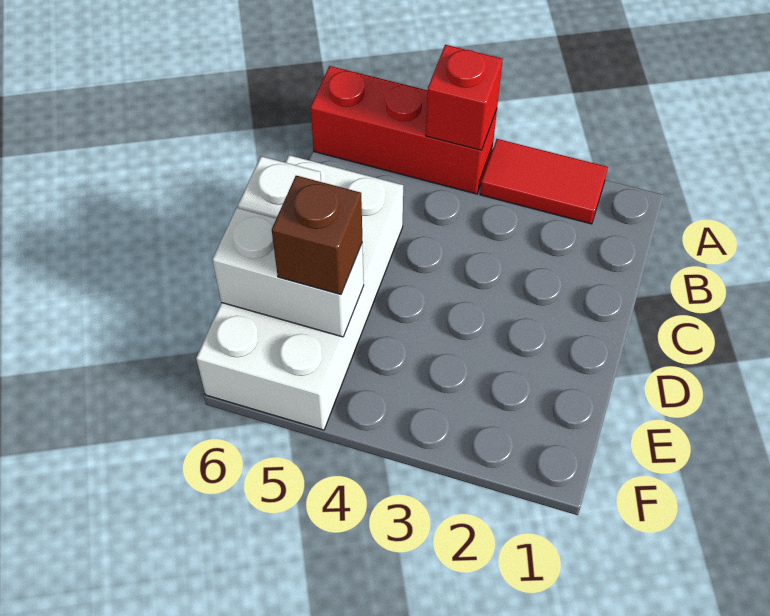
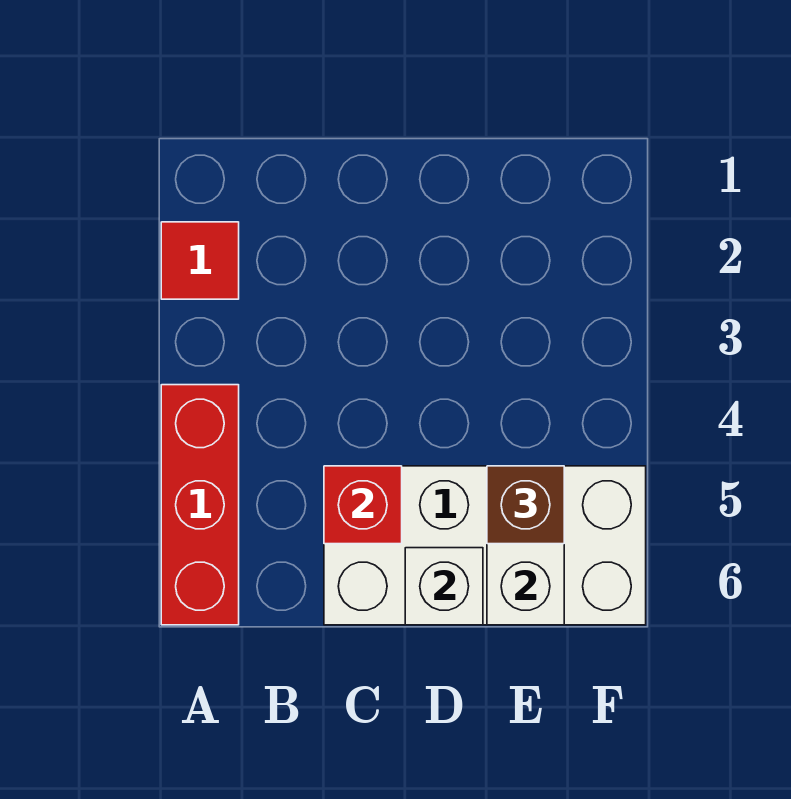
red 1x2 tile [480,139,608,224] -> red 1x1 tile [161,222,239,299]
red 1x1 brick [426,45,503,150] -> red 1x1 brick moved to [324,466,402,544]

